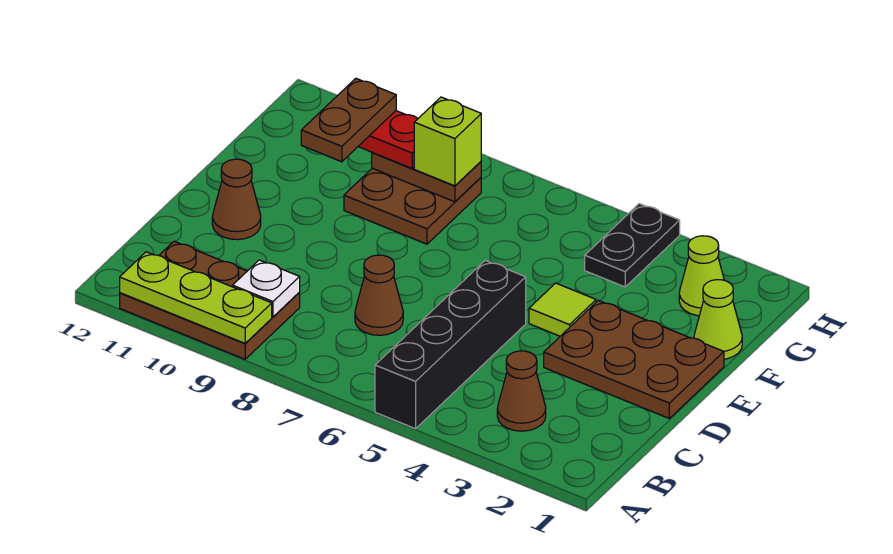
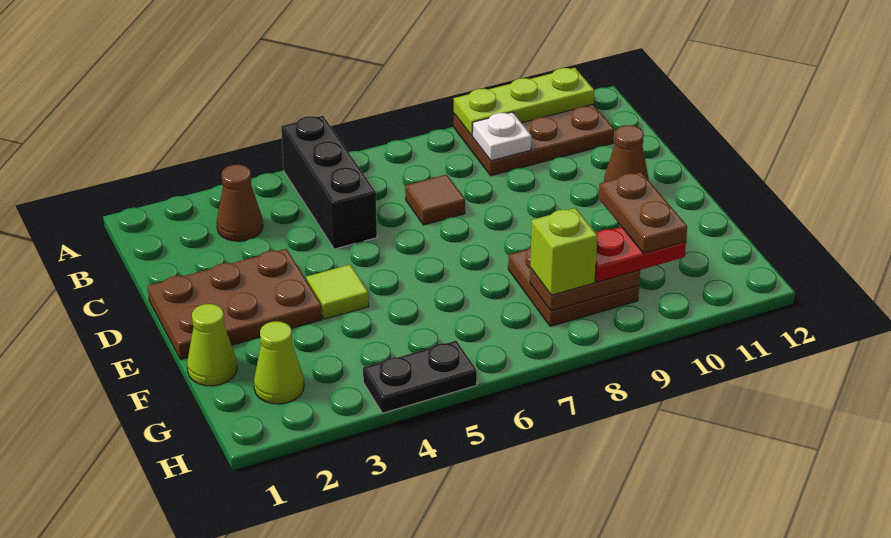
black 1x4 brick [375,260,526,429] -> black 1x3 brick [281,116,377,249]
brown 1x1 cone [355,255,403,335] -> brown 1x1 tile [405,174,465,225]
black 1x2 plate [585,204,680,287] -> black 1x2 plate turned to [363,341,477,413]

